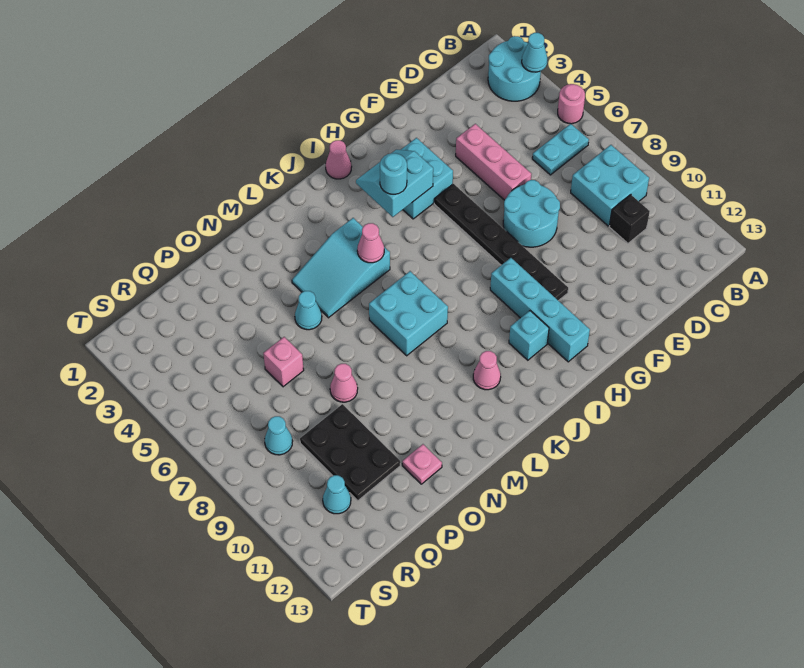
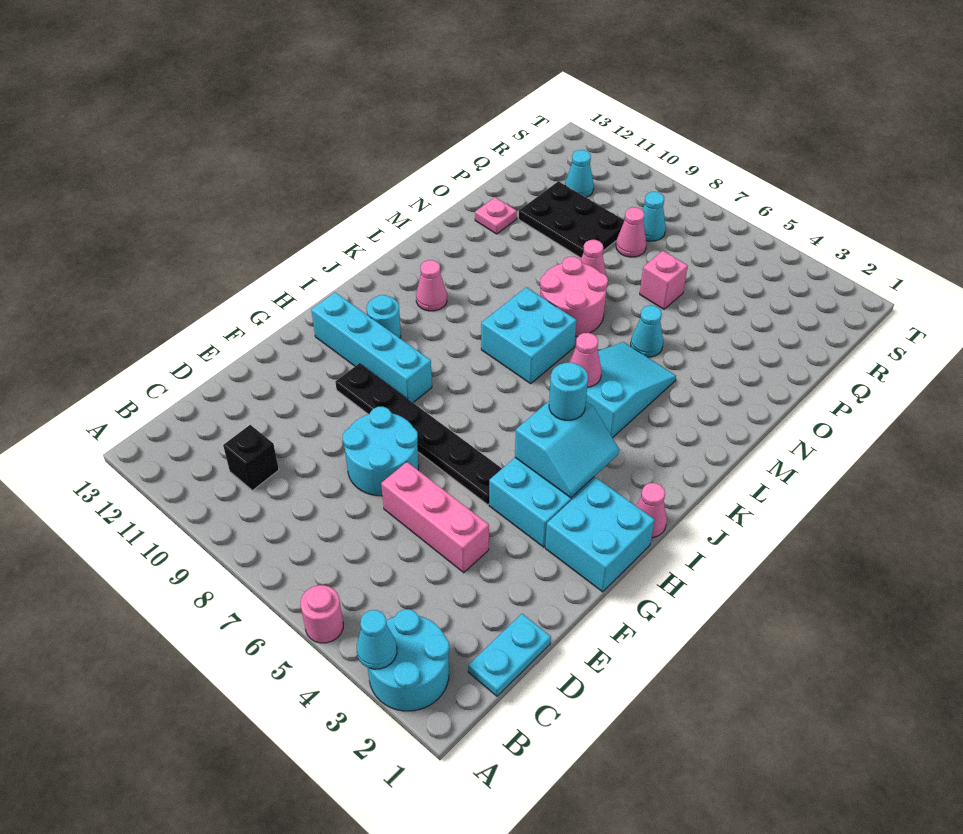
cyan 1x2 plate [532,124,589,175] -> cyan 1x2 plate moved to [468,614,551,696]
cyan 2x2 brick [571,145,649,226] -> cyan 2x2 brick moved to [545,478,655,592]
cyan 1x1 brick [509,311,549,360] -> cyan 1x1 round brick [367,295,401,338]
none -> pink 2x2 round brick [540,257,608,336]
none -> pink 1x1 cone [616,207,646,257]

